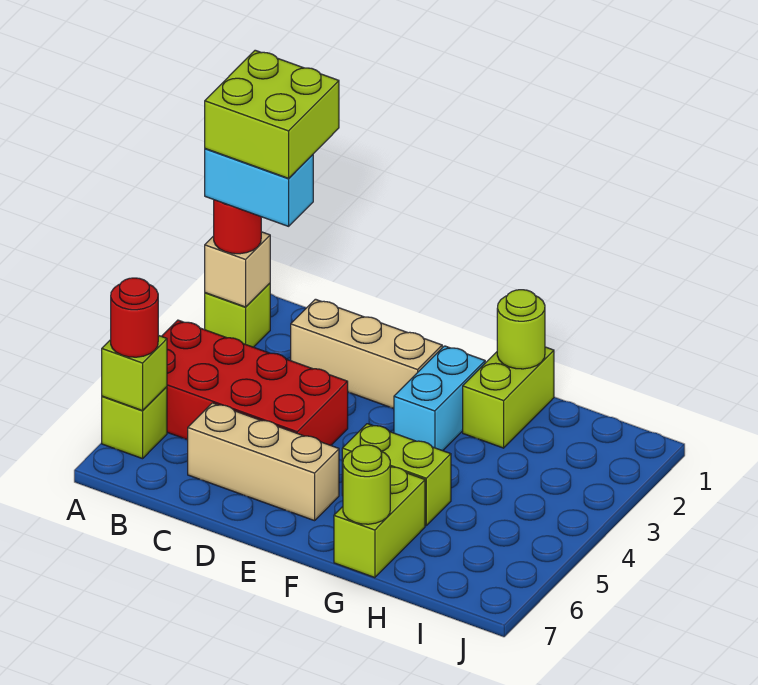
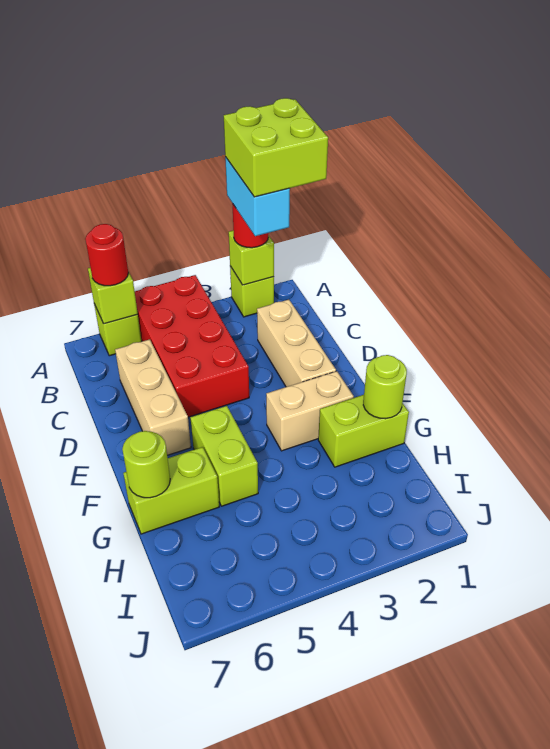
tan 1x1 brick [205,232,270,307] -> lime 1x1 brick [229,231,274,285]
cyan 1x2 brick [394,346,485,451] -> tan 1x2 brick [266,371,354,451]

